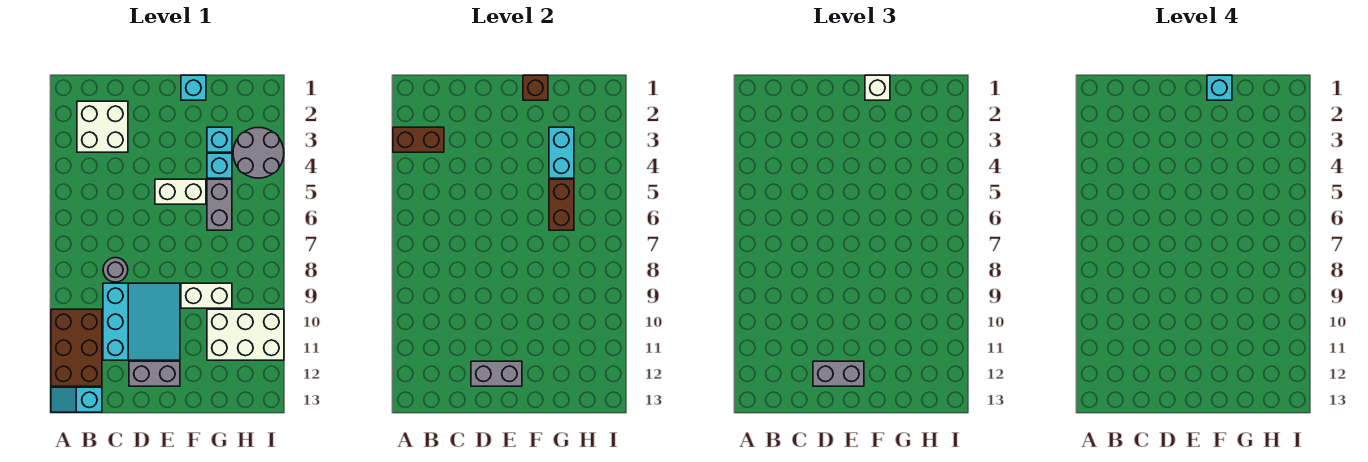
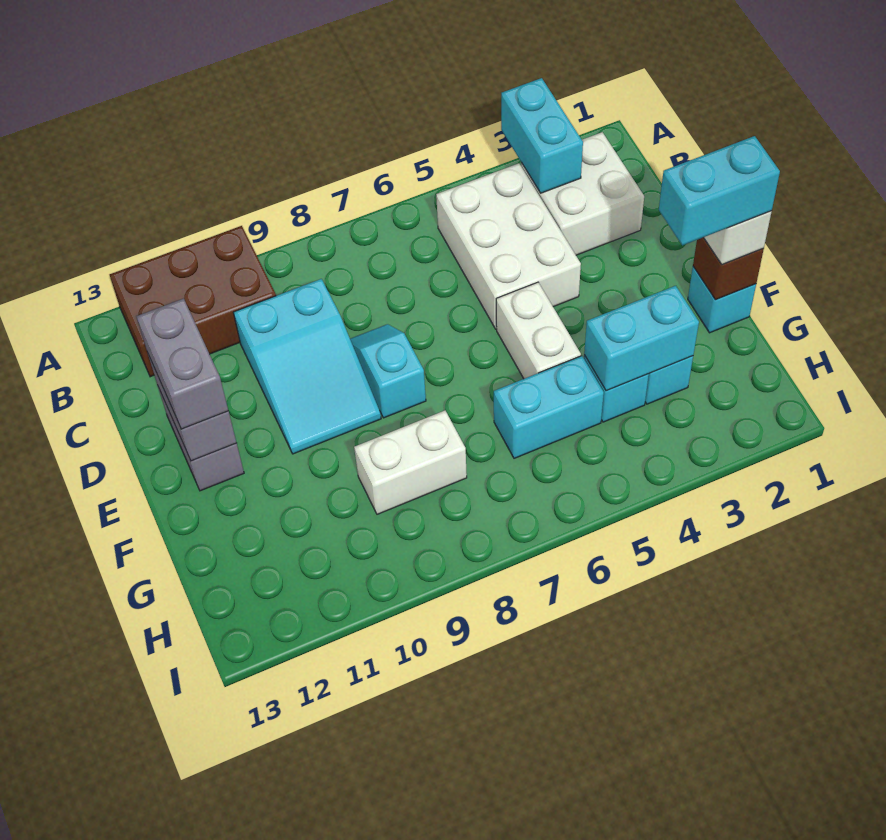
brown 1x2 brick [393,127,444,152] -> cyan 1x2 brick [501,78,583,193]
cyan 1x2 slope [51,387,102,412] -> cyan 1x2 slope moved to [350,324,426,418]
grey 1x1 round brick [103,258,128,282] -> none
cyan 3x3 slope [103,283,180,360] -> cyan 2x3 slope [233,279,381,454]
cyan 1x1 brick [1207,75,1232,100] -> cyan 1x2 brick [659,136,780,245]
white 1x2 brick [181,283,232,308] -> white 1x2 brick turned to [354,410,467,514]
grey 1x2 brick [207,179,232,230] -> cyan 1x2 brick [494,356,604,458]
brown 1x2 brick [549,179,574,230] -> none
white 2x3 brick [207,309,284,360] -> white 2x3 brick moved to [436,163,581,329]
grey 2x2 round brick [233,128,284,178] -> none

